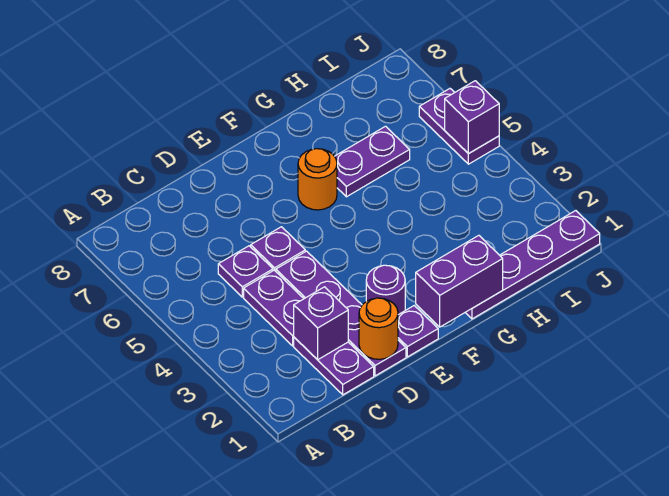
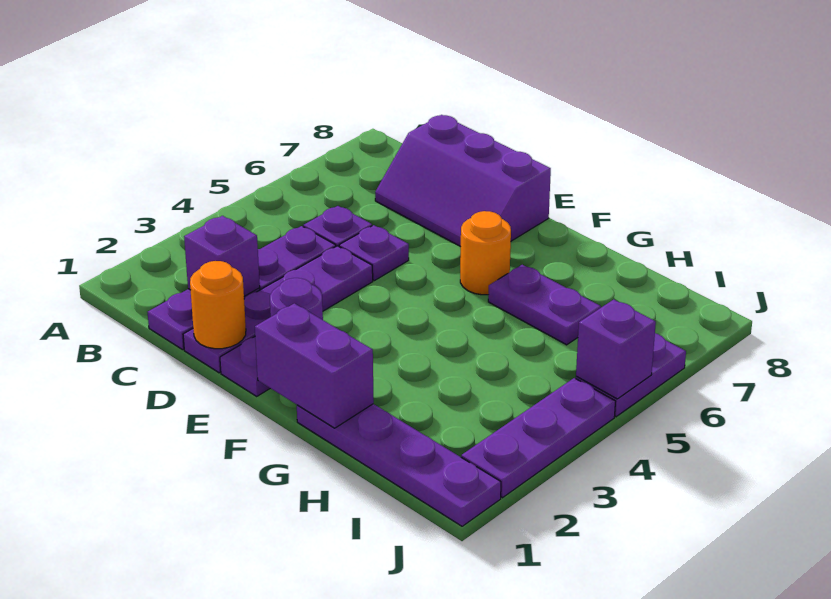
none -> purple 2x3 slope [375,115,551,247]
none -> purple 1x3 plate [461,378,616,498]

